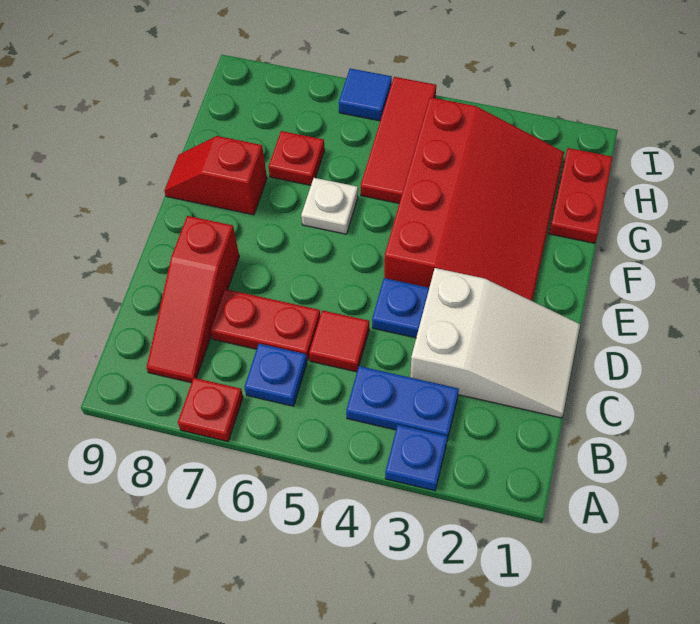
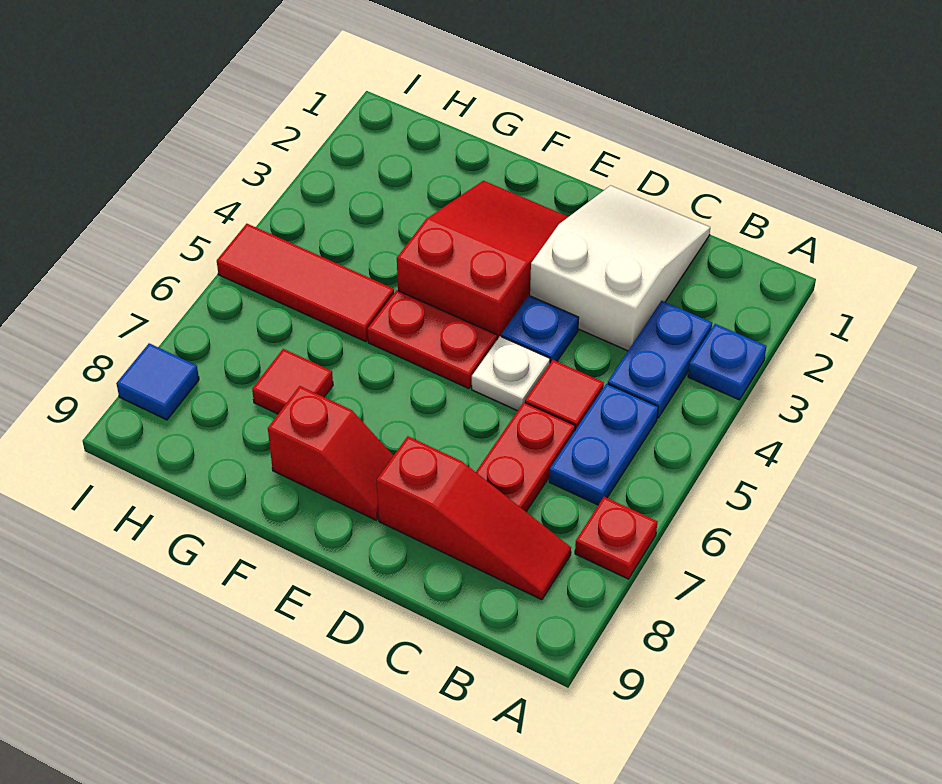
blue 1x1 plate [244,344,307,406] -> blue 1x2 plate [549,384,658,505]
red 3x4 slope [384,97,564,301] -> red 2x3 slope [397,181,568,339]
white 1x1 plate [301,178,358,234] -> white 1x1 plate moved to [472,336,550,411]
red 1x2 slope [164,136,267,215] -> red 1x2 slope turned to [268,386,393,520]
red 1x2 plate [549,148,612,243] -> red 1x2 plate moved to [367,290,497,388]
red 1x1 plate [268,131,325,185] -> red 1x1 tile [252,349,333,414]
blue 1x1 tile [339,68,392,121] -> blue 1x1 tile moved to [116,343,199,420]

